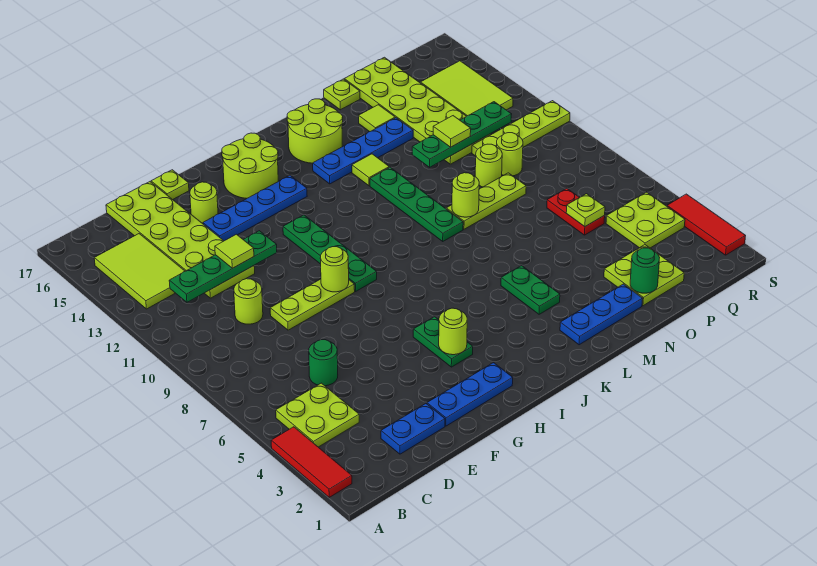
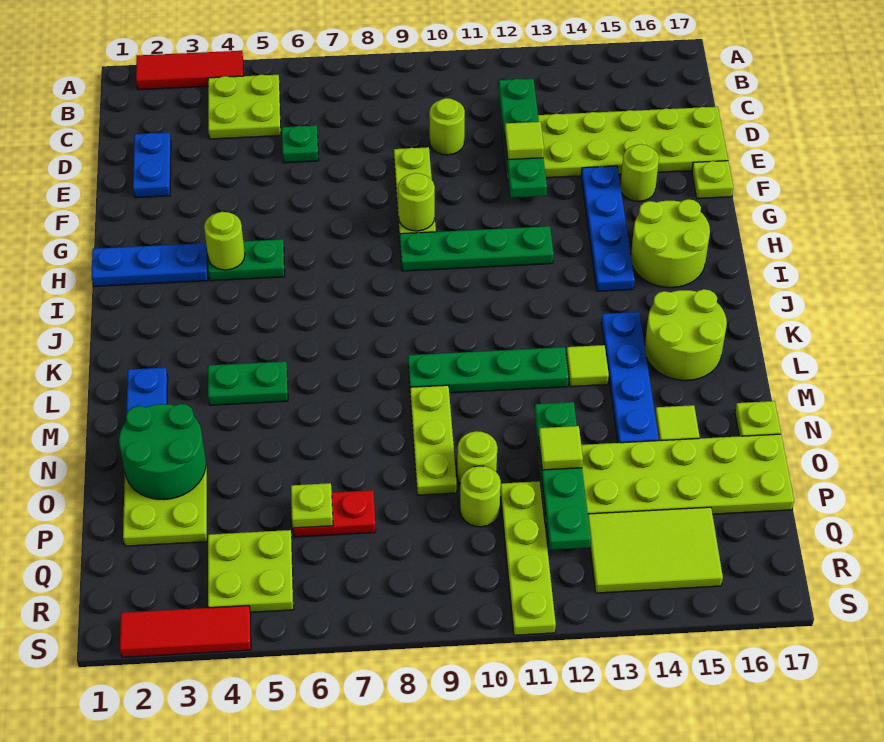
lime 2x3 tile [94,234,185,309] -> none
green 1x1 round brick [309,340,338,386] -> green 1x1 plate [282,126,319,163]
blue 1x3 plate [427,363,513,426] -> blue 1x3 plate turned to [91,243,208,286]
lime 1x1 round brick [452,173,479,217] -> none
green 1x1 round brick [630,248,660,293] -> green 2x2 round brick [119,404,206,500]

